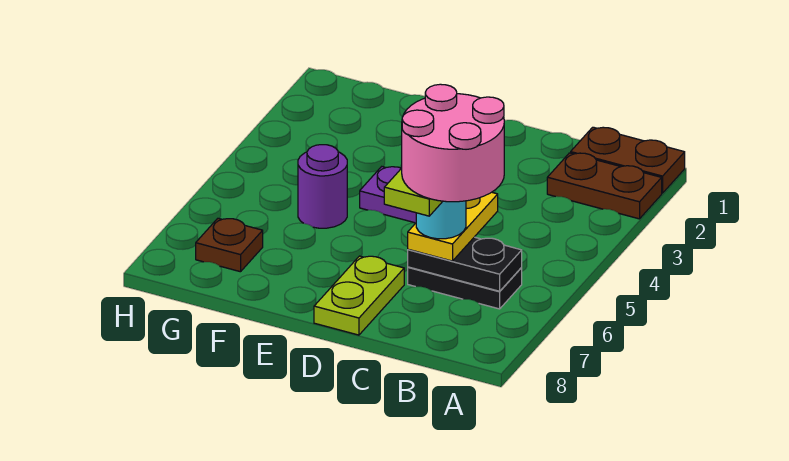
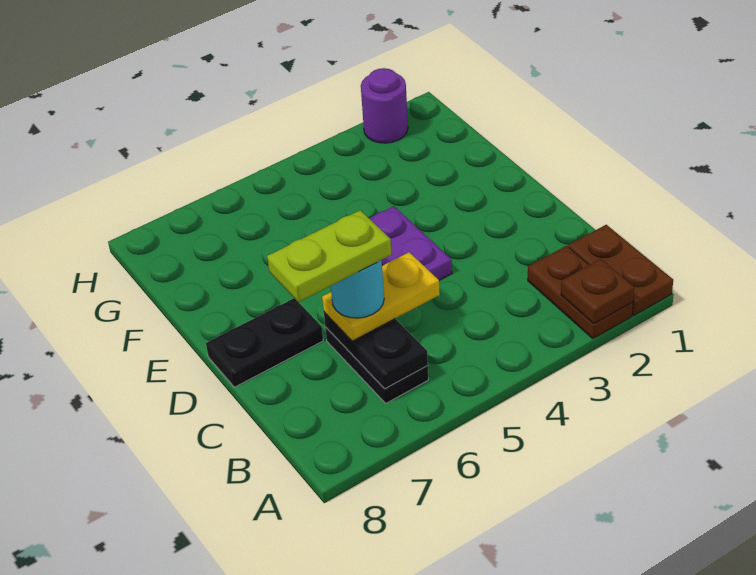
pink 2x2 round brick [402,84,504,202] -> none
lime 1x2 plate [314,256,404,335] -> black 1x2 plate [206,298,323,387]
purple 1x1 round brick [298,145,347,228] -> purple 1x1 round brick moved to [361,68,408,143]
brown 1x1 plate [196,218,263,272] -> brown 1x1 plate moved to [561,259,634,323]

